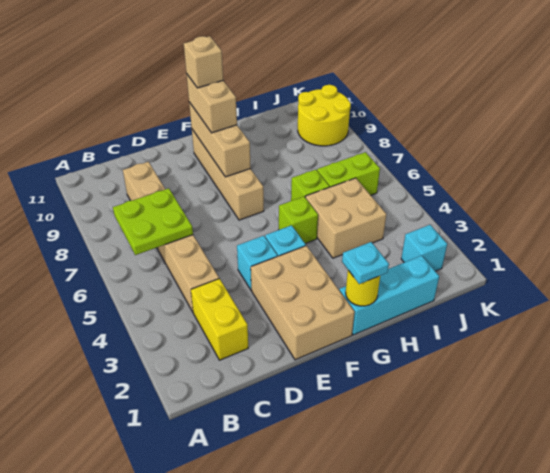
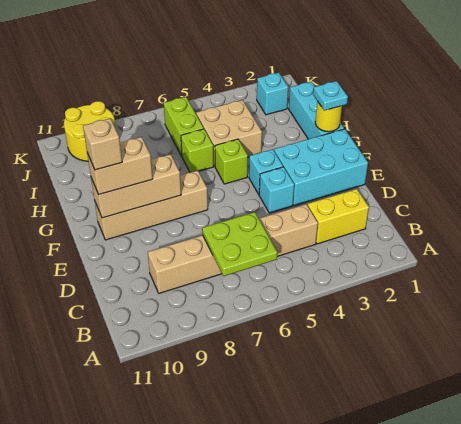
tan 2x3 brick [251,246,354,360] -> cyan 2x3 brick [274,129,368,206]

